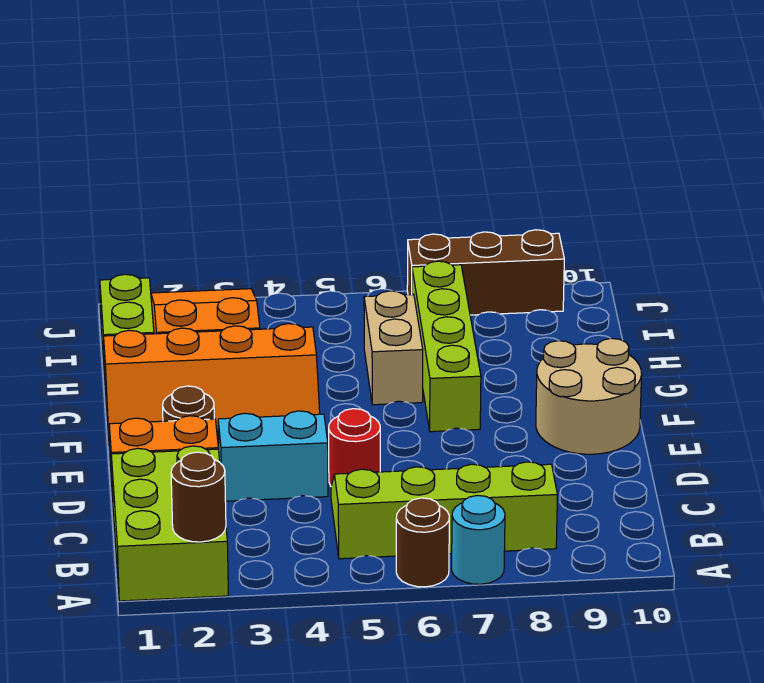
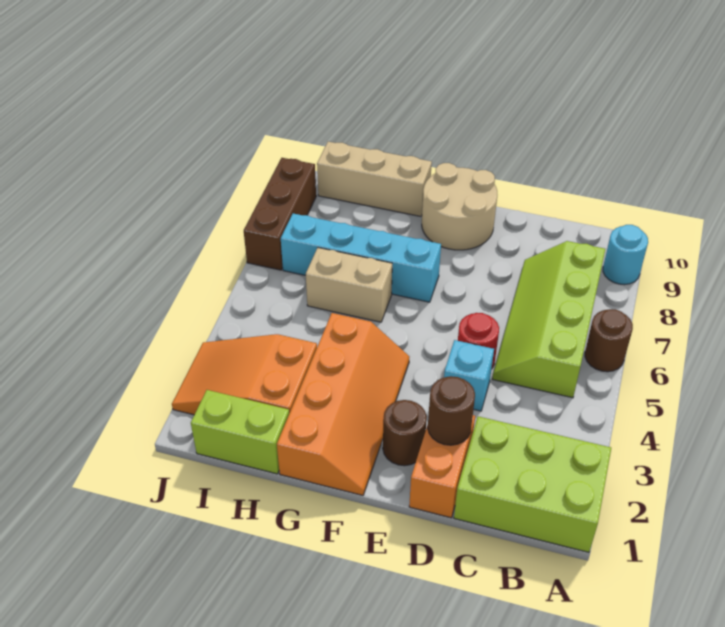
brown 1x1 round brick [171,452,226,542] -> brown 1x1 round brick moved to [428,376,475,445]
cyan 1x1 round brick [452,495,505,584] -> cyan 1x1 round brick moved to [603,225,648,285]
cyan 1x2 brick [218,411,328,501] -> cyan 1x1 brick [444,340,494,411]
lime 1x4 brick [412,261,481,432] -> cyan 1x4 brick [281,214,441,302]
none -> tan 1x3 brick [317,142,432,216]

